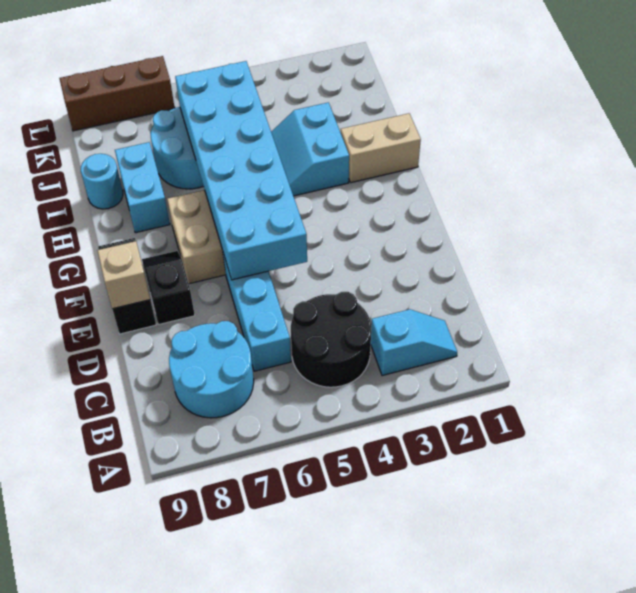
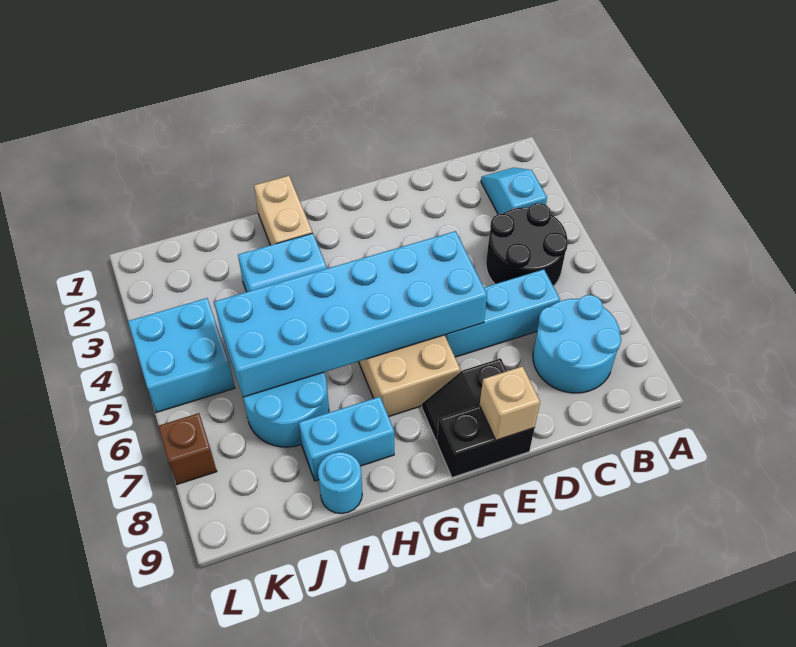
none -> cyan 2x2 brick [128,298,235,413]
brown 1x3 brick [59,56,175,131] -> brown 1x1 brick [158,413,217,484]

